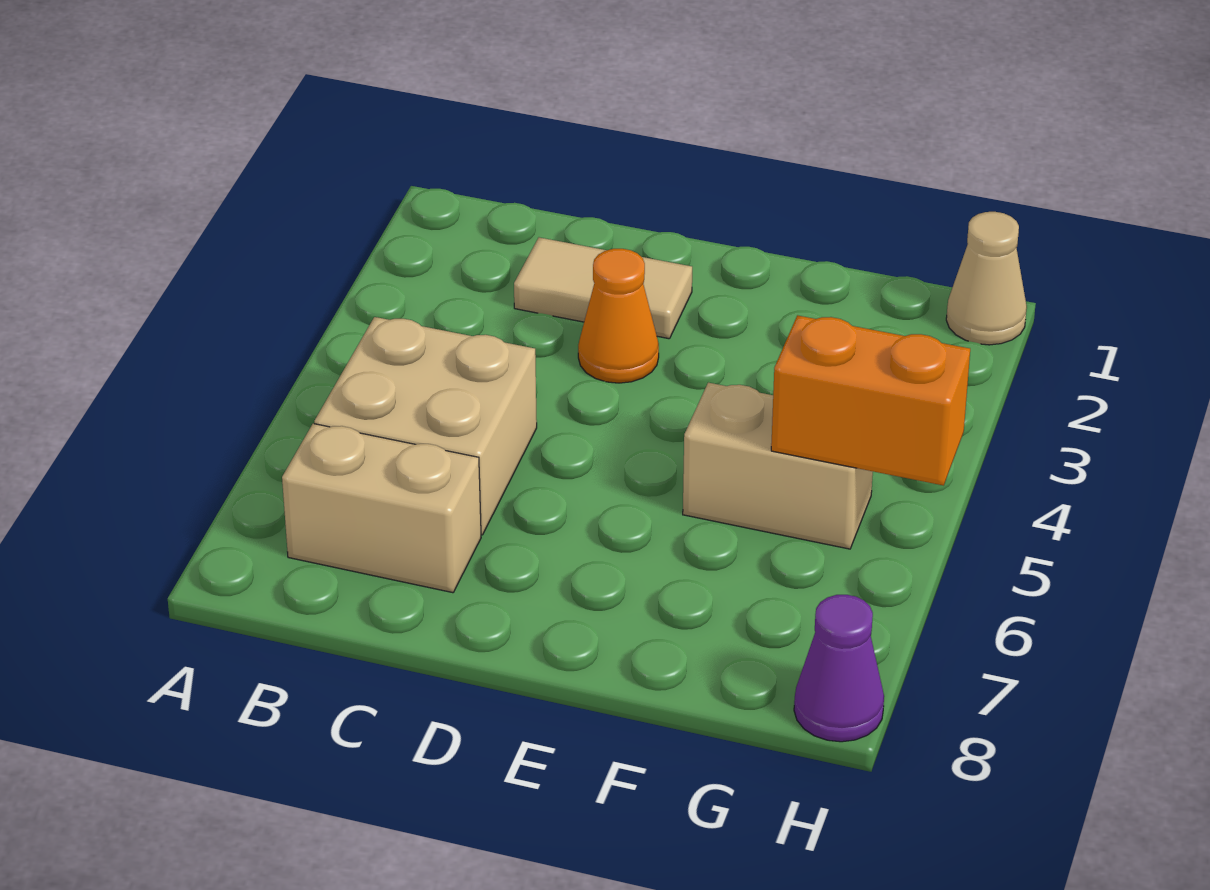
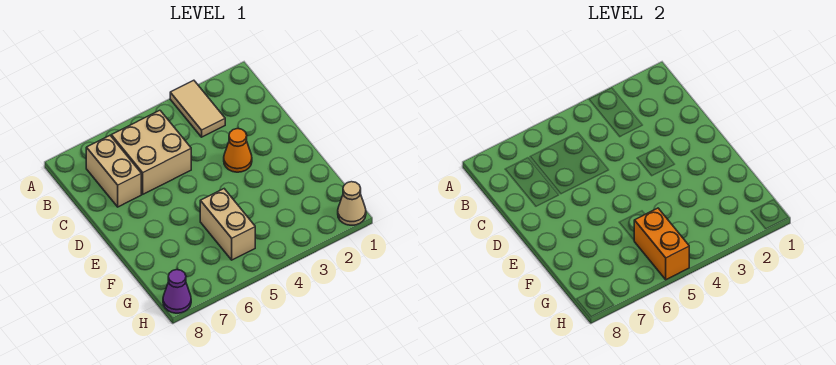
tan 1x2 tile [514,237,692,339] -> tan 1x2 tile moved to [170,80,225,137]

